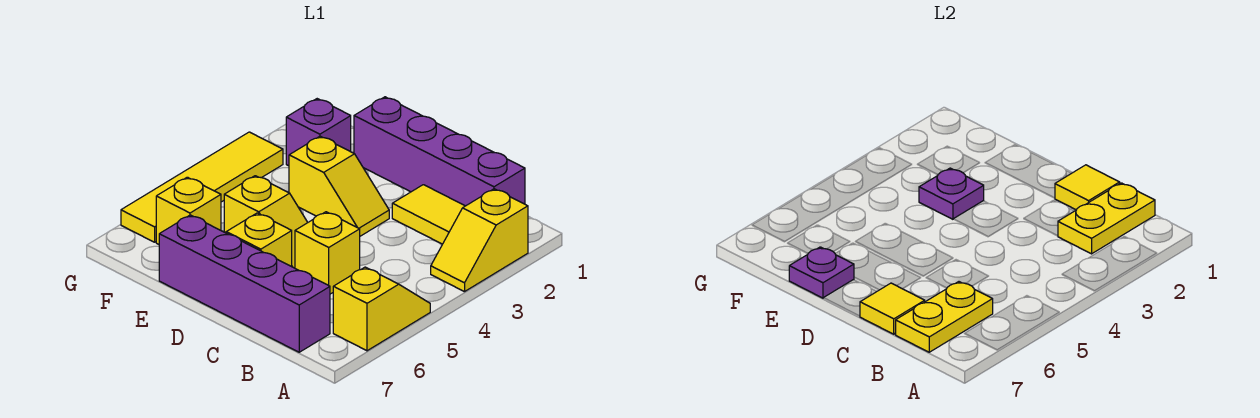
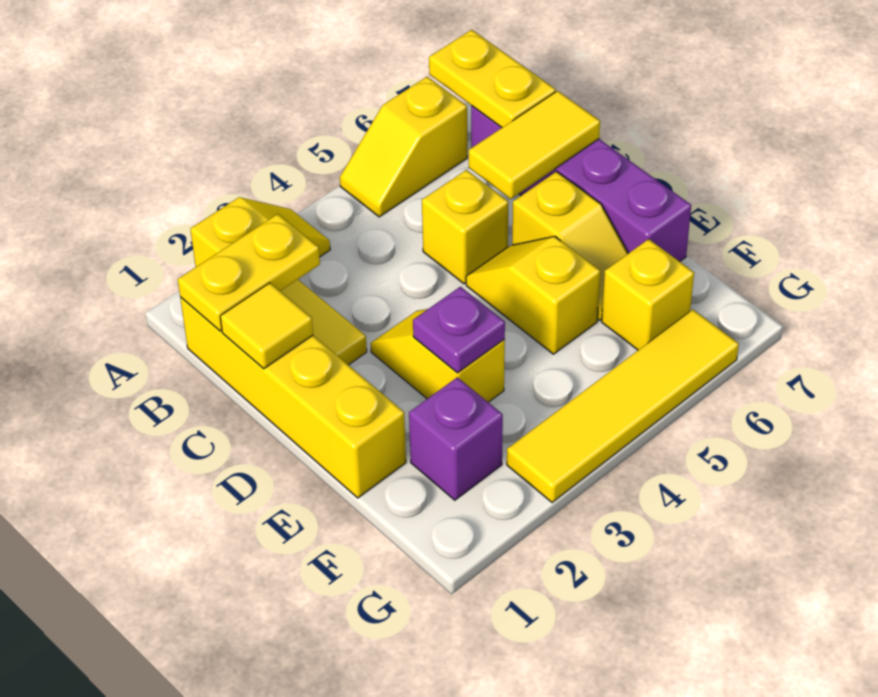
purple 1x4 brick [354,97,525,206] -> yellow 1x4 brick [180,297,406,498]
yellow 1x2 plate [895,282,993,352] -> yellow 1x2 plate turned to [429,30,556,127]
yellow 1x1 tile [860,283,925,334] -> yellow 1x2 tile [469,91,600,199]
purple 1x1 plate [789,247,854,298] -> none

